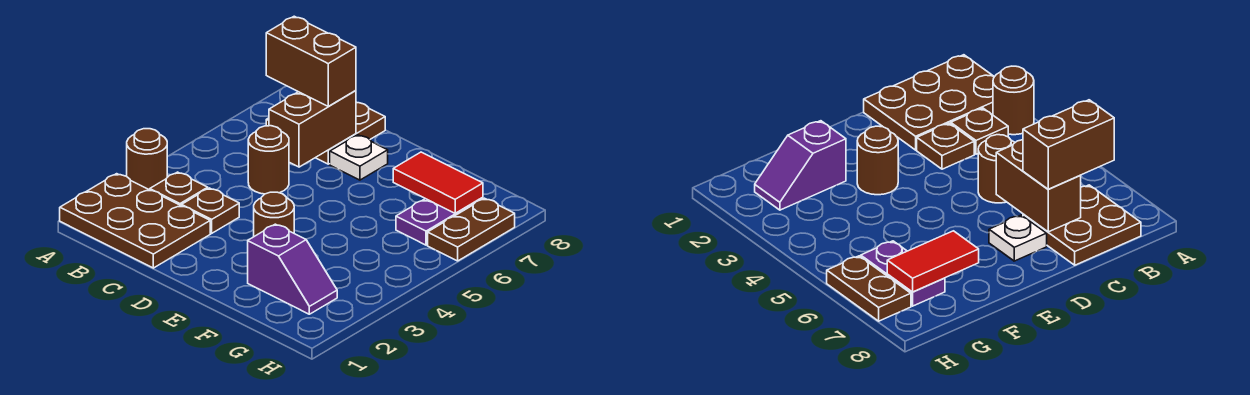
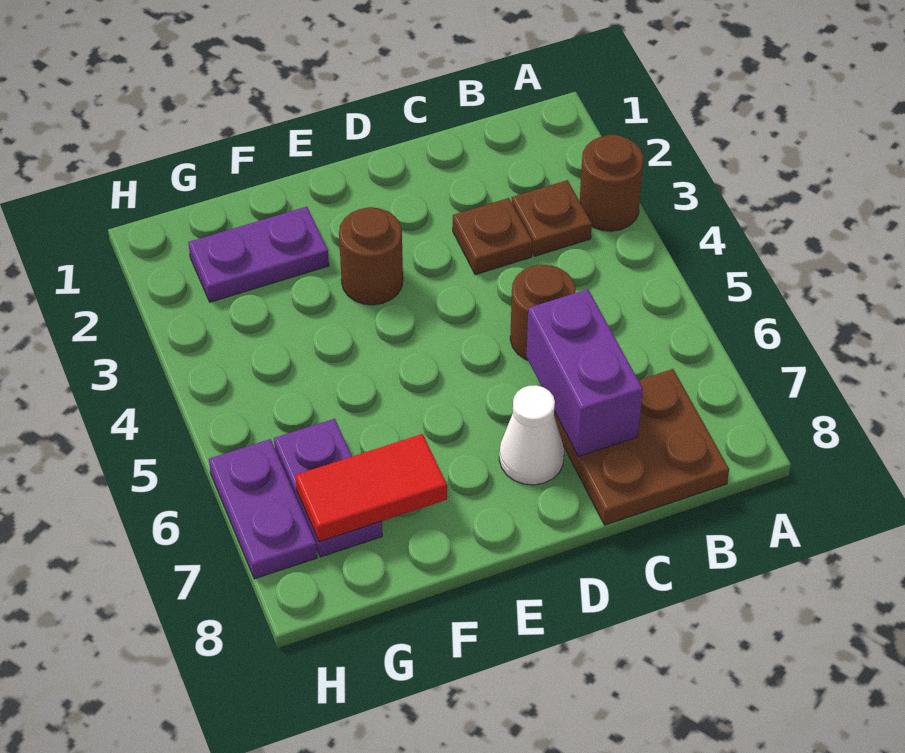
brown 2x3 plate [60,174,210,268] -> none
brown 1x2 brick [266,16,356,106] -> none
brown 1x2 brick [269,90,356,167] -> purple 1x2 brick [527,289,643,456]
white 1x1 plate [330,135,388,180] -> white 1x1 cone [499,385,564,485]
purple 1x2 slope [248,224,337,314] -> purple 1x2 plate [188,207,329,302]
brown 1x2 plate [428,198,515,261] -> purple 1x2 plate [209,439,317,579]

